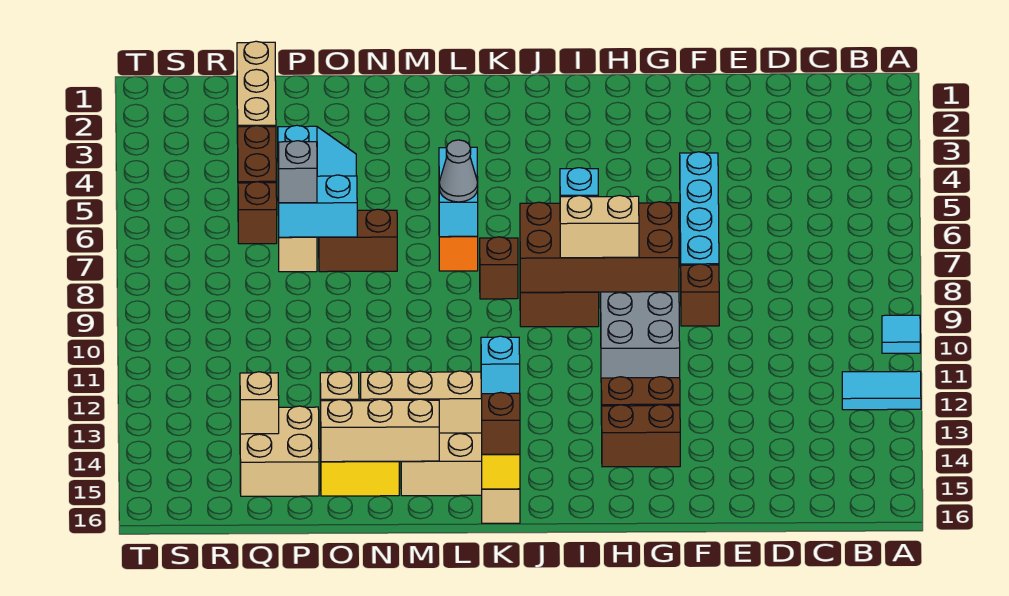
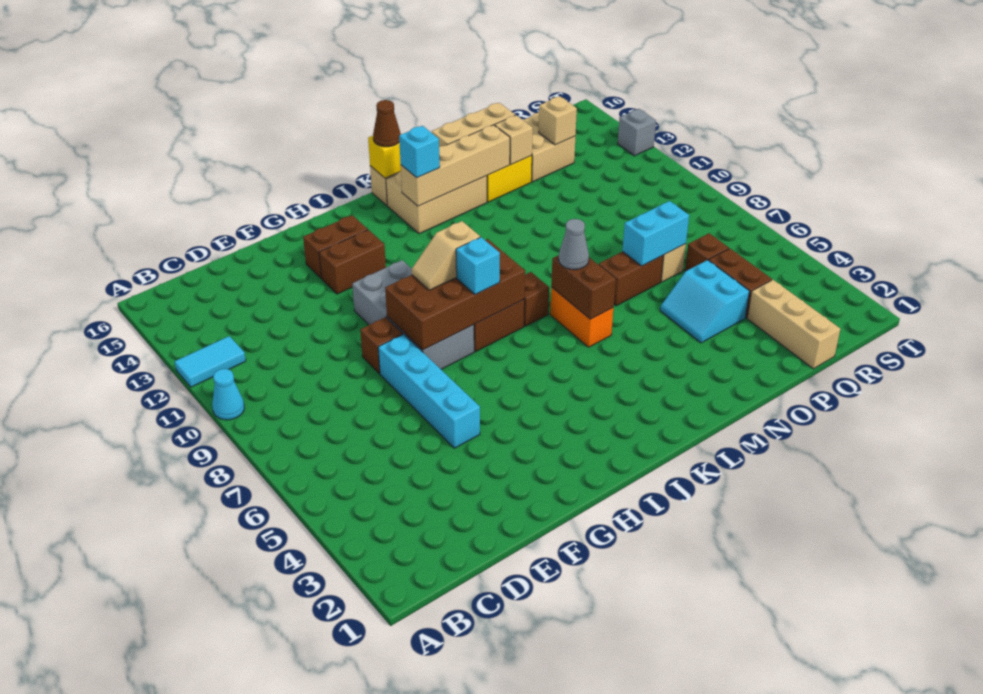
cyan 1x1 tile [882,315,920,353] -> cyan 1x1 cone [212,369,244,420]
tan 1x2 brick [560,195,639,258] -> tan 1x2 slope [412,221,480,290]
brown 1x1 brick [482,392,520,454] -> brown 1x1 cone [373,100,401,147]
cyan 1x2 brick [439,147,478,237] -> brown 1x2 brick [551,255,616,319]
grey 1x1 brick [278,141,317,203] -> grey 1x1 brick moved to [618,109,656,156]

